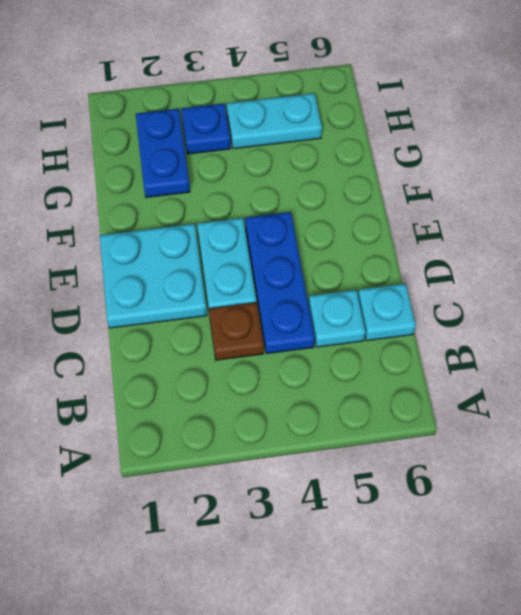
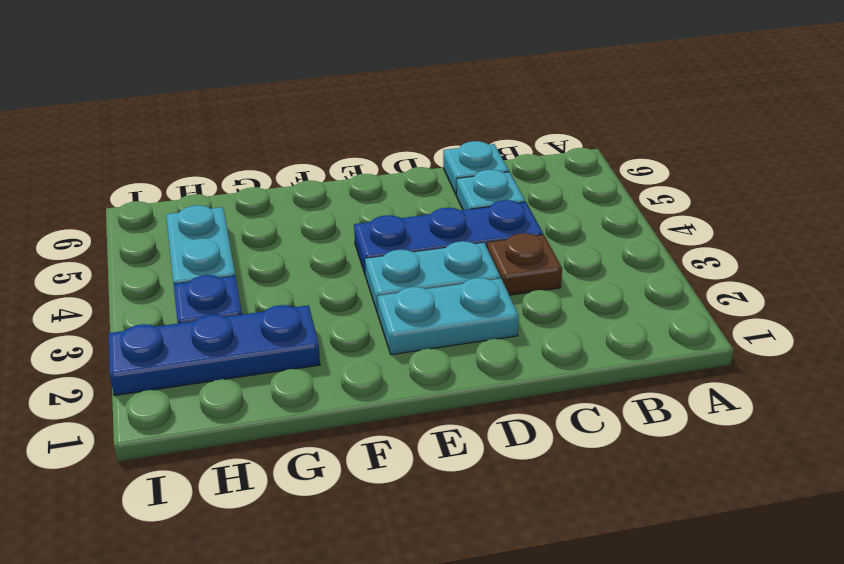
cyan 2x2 plate [100,224,207,328] -> cyan 1x2 plate [377,278,519,355]
blue 1x2 plate [136,109,190,198] -> blue 1x3 plate [108,305,320,396]

